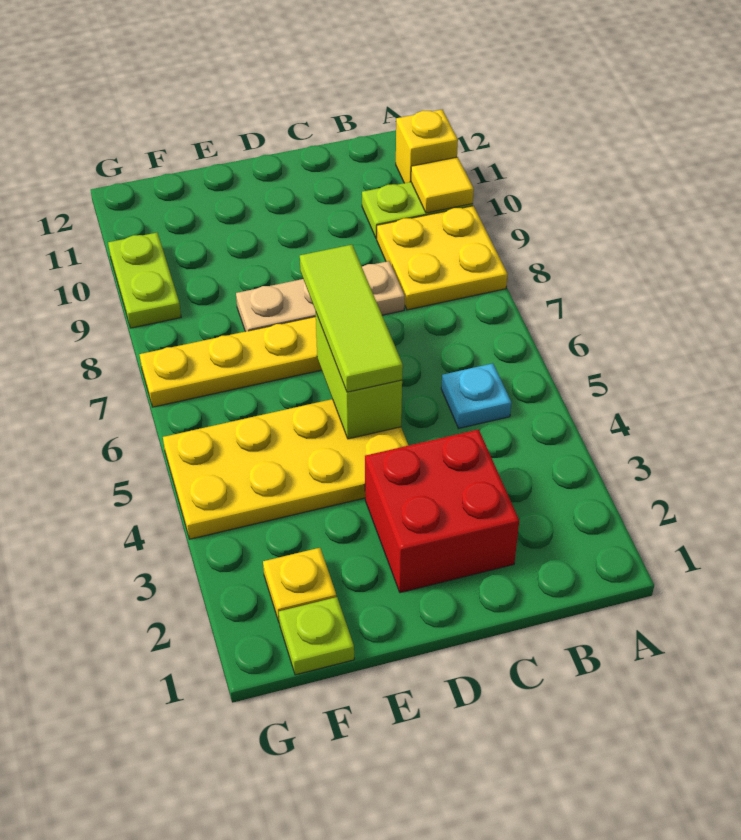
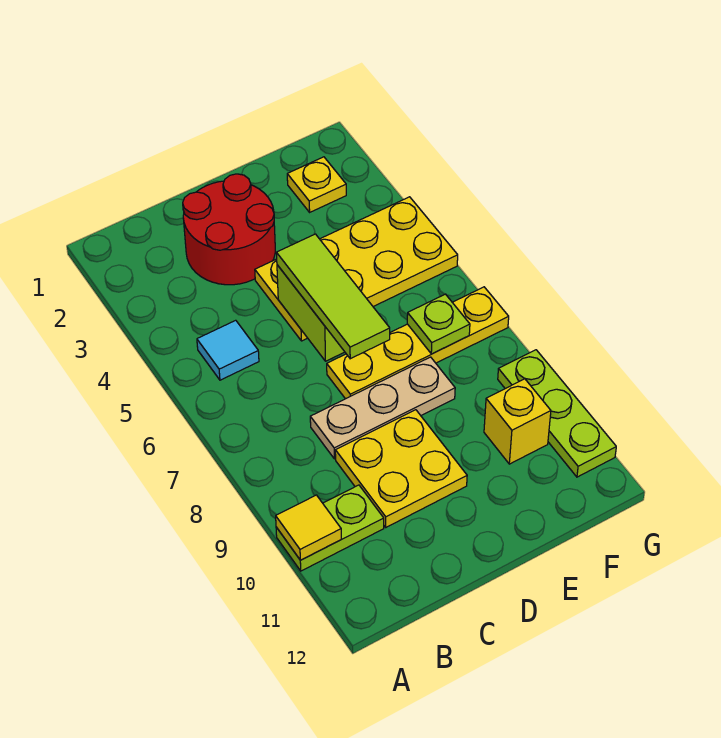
yellow 2x2 plate [377,206,508,310] -> yellow 2x2 plate moved to [335,410,467,527]
yellow 1x1 brick [396,110,458,183] -> yellow 1x1 brick moved to [484,379,551,464]
cyan 1x1 plate [441,363,511,428] -> cyan 1x1 tile [197,320,259,380]
red 2x2 brick [365,429,519,593] -> red 2x2 round brick [183,174,275,285]
lime 1x1 plate [279,597,354,675] -> lime 1x1 plate moved to [407,294,470,354]
lime 1x2 plate [108,233,181,328] -> lime 1x3 plate [498,350,616,477]

